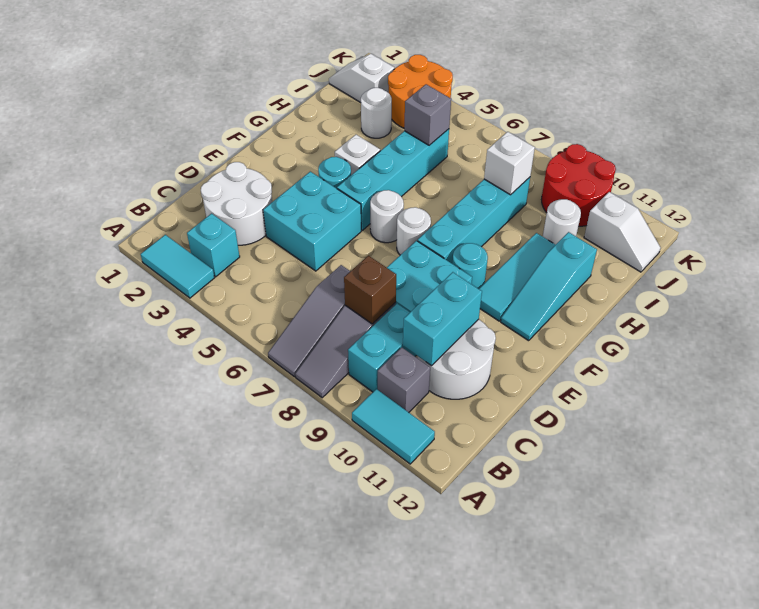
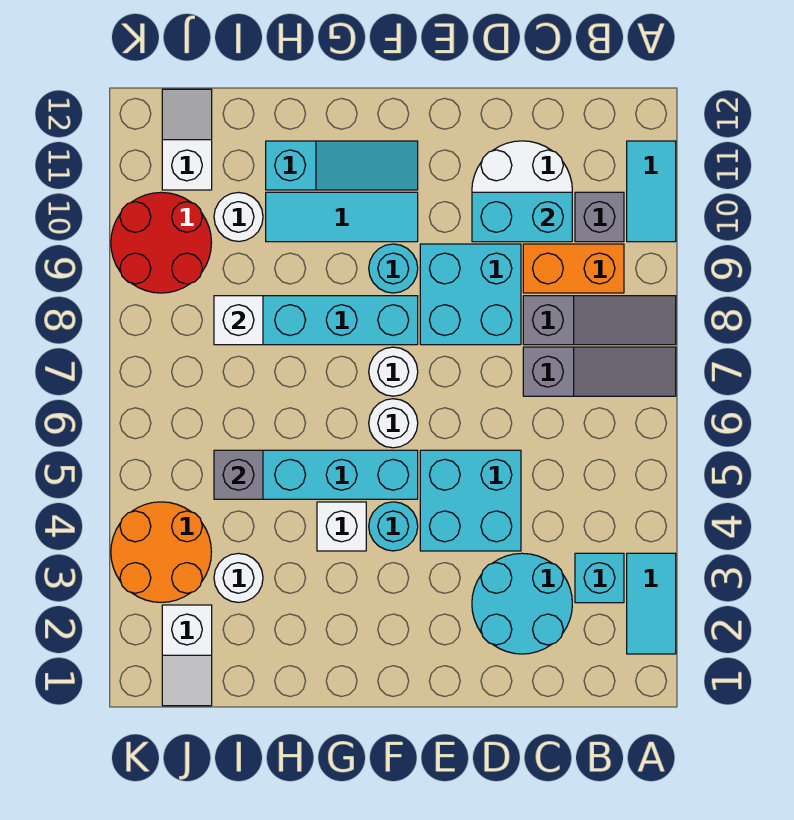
cyan 1x2 brick [348,304,416,392] -> orange 1x2 brick [523,244,624,293]
white 2x2 round brick [201,162,272,245] -> cyan 2x2 round brick [472,553,572,654]
brown 1x1 brick [344,256,396,324] -> none

